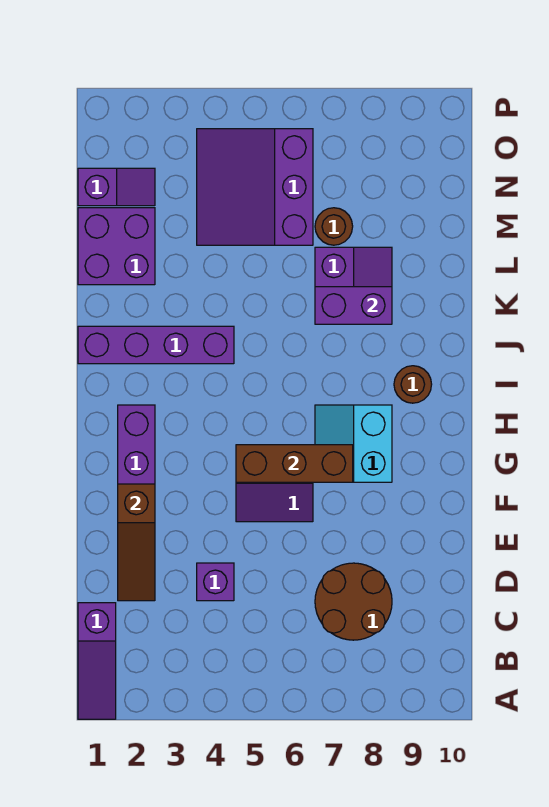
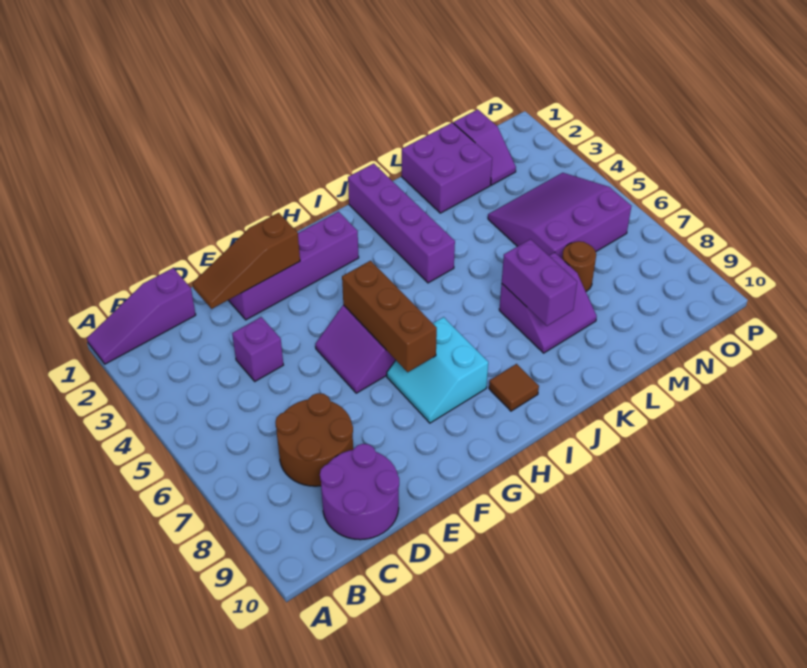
none -> purple 2x2 round brick [320,444,399,540]
cyan 2x2 slope [315,405,392,482] -> cyan 2x2 slope turned to [387,317,488,423]
brown 1x1 round brick [394,366,432,403] -> brown 1x1 tile [489,364,539,411]

